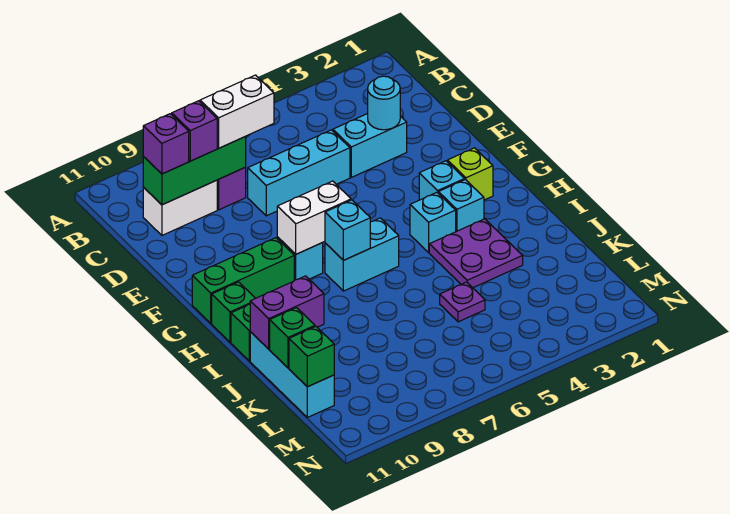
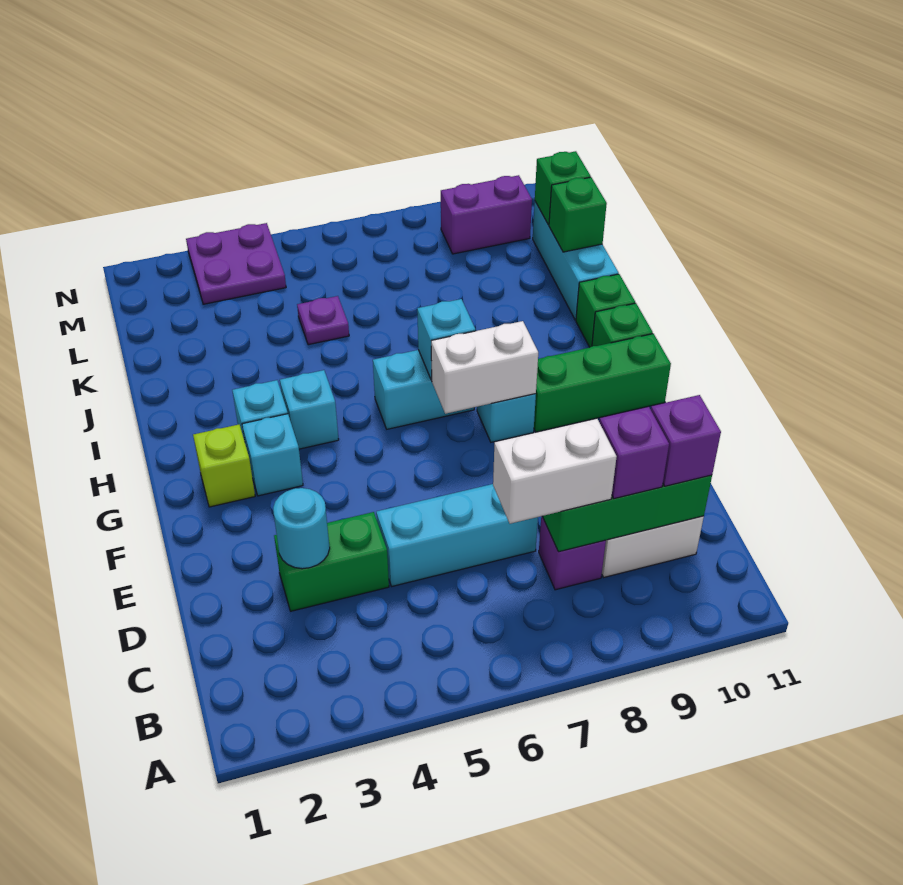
cyan 1x2 brick [333,114,407,177] -> green 1x2 brick [274,512,389,611]
purple 2x2 plate [429,219,523,288] -> purple 2x2 plate moved to [186,223,286,304]
purple 1x2 brick [250,276,324,349] -> purple 1x2 brick moved to [441,175,532,254]

